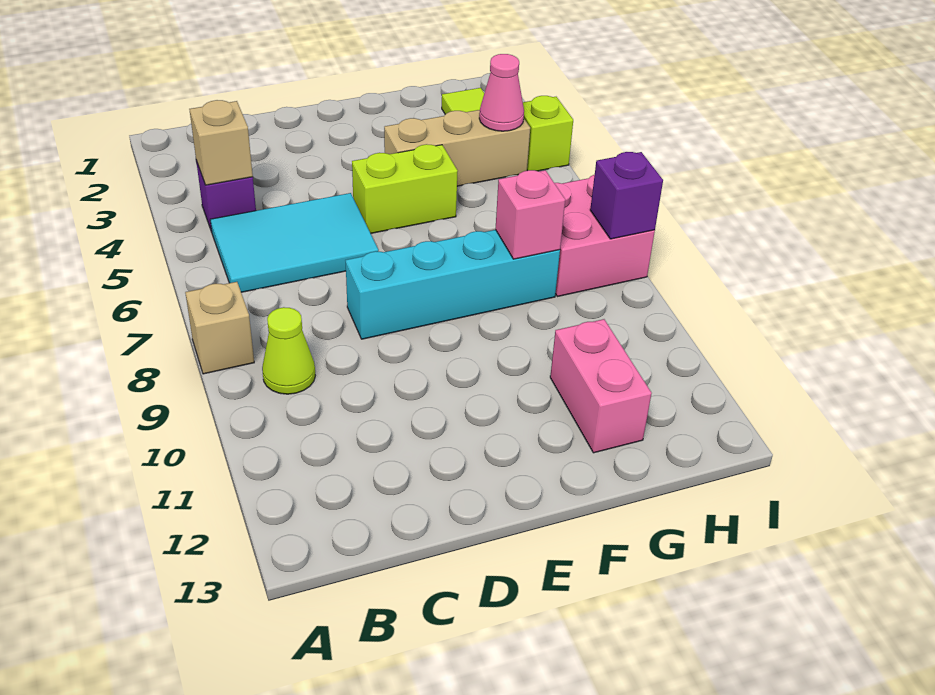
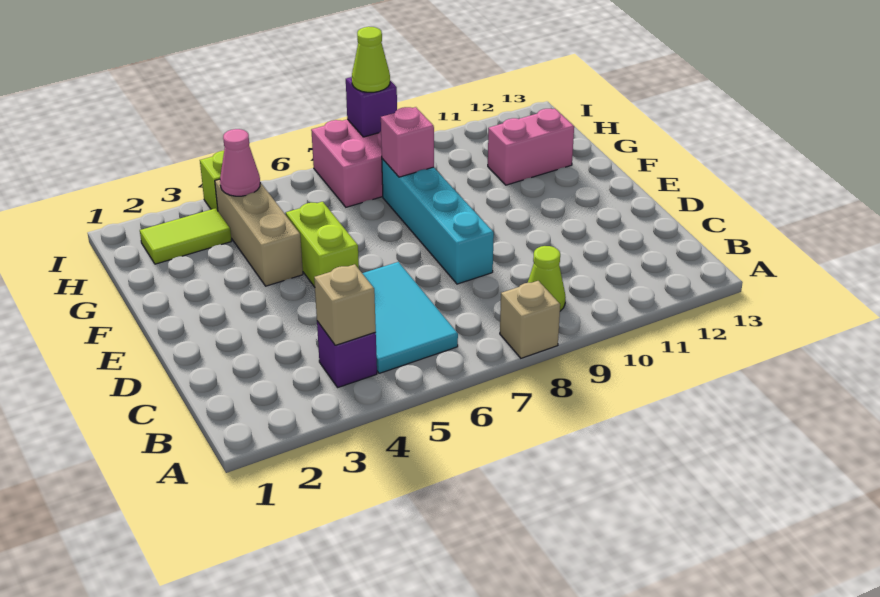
none -> lime 1x1 cone [352,27,390,92]

